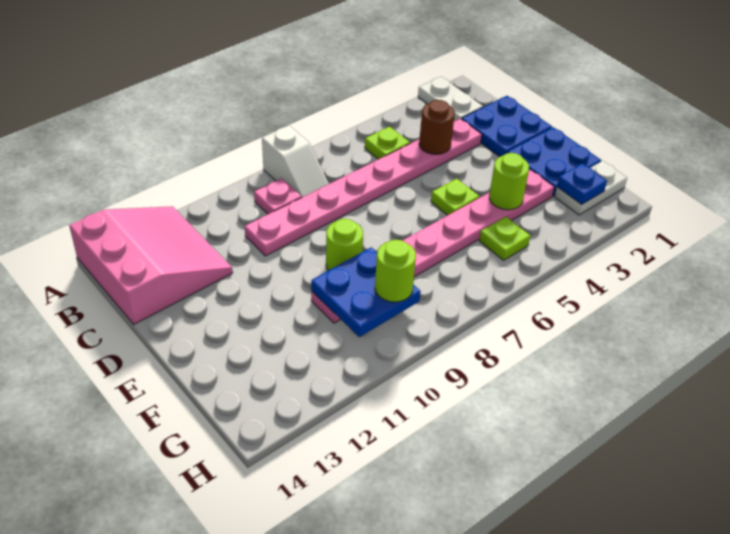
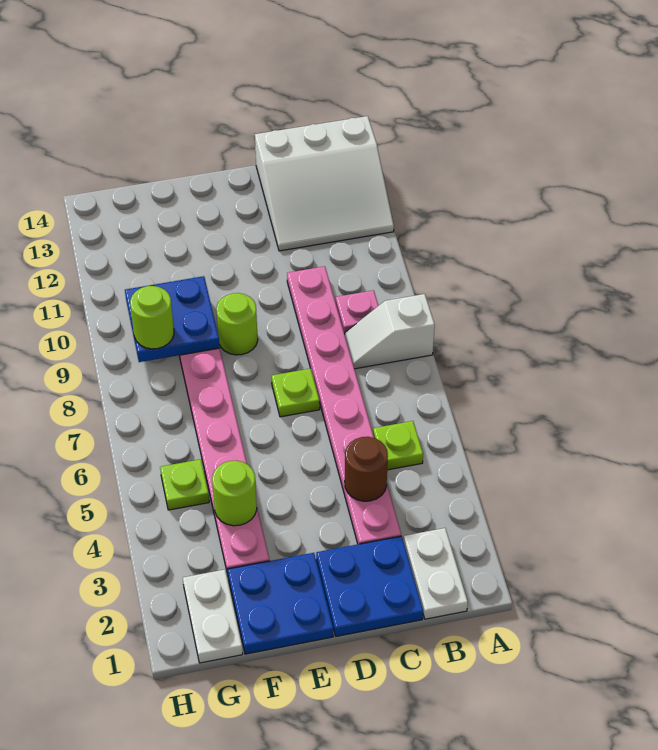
white 1x2 plate [418,77,483,121] -> white 1x2 plate turned to [404,528,468,619]
pink 3x3 slope [69,206,233,324] -> white 3x3 slope [255,116,394,251]
lime 1x1 plate [431,179,480,215] -> lime 1x1 plate moved to [272,368,320,417]
blue 1x1 plate [557,164,607,205] -> none

